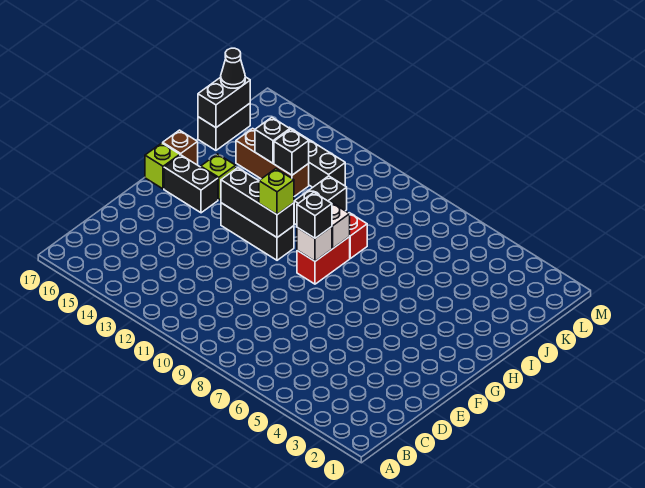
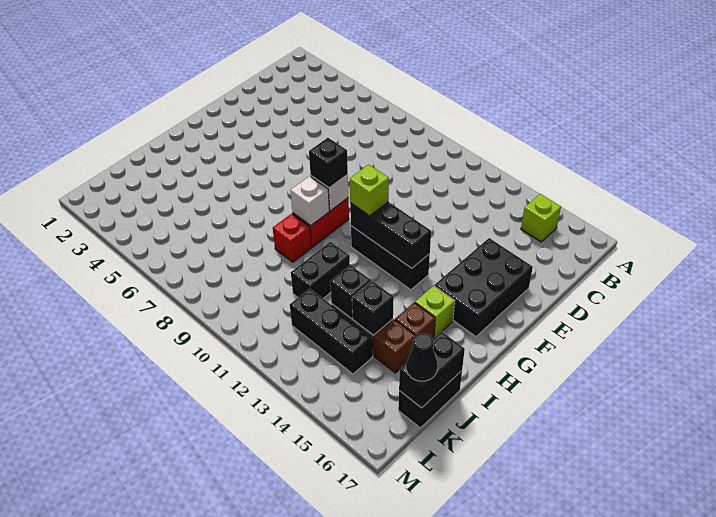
black 1x2 brick [164,155,218,213] -> black 2x3 brick [435,238,533,337]
lime 1x1 brick [145,143,180,189] -> lime 1x1 brick moved to [521,194,561,242]
brown 1x1 brick [163,130,198,165] -> brown 1x1 brick moved to [395,303,435,339]

